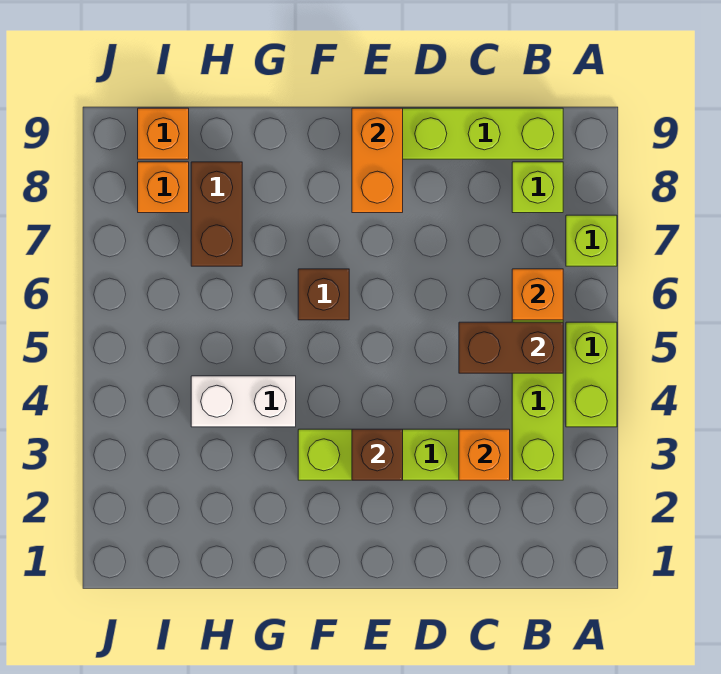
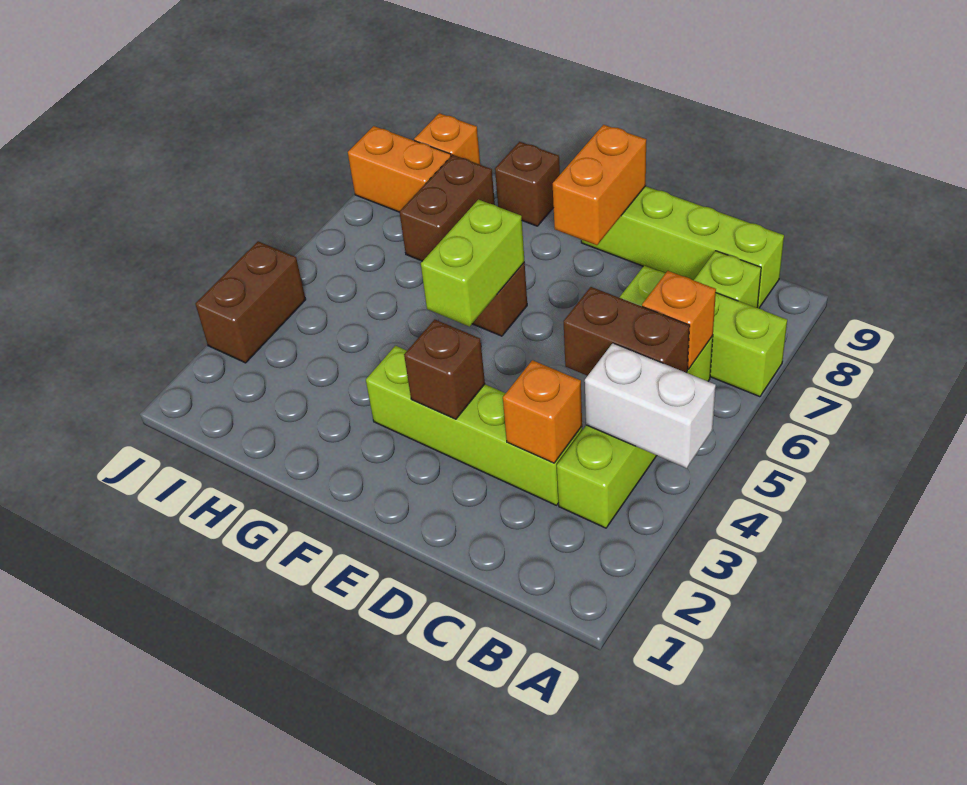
lime 1x2 brick [566,322,617,427] -> lime 1x2 brick moved to [421,200,525,327]
lime 1x1 brick [566,215,617,266] -> lime 1x3 brick [620,266,787,397]
white 1x2 brick [191,376,296,427] -> white 1x2 brick moved to [585,343,716,468]
none -> brown 1x1 brick [495,142,560,226]
orange 1x1 brick [138,162,189,213] -> orange 1x2 brick [348,126,451,212]
none -> brown 1x2 brick [196,241,306,363]

